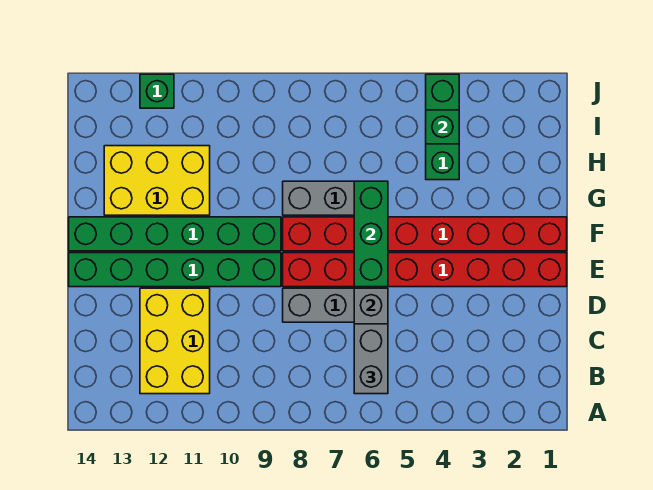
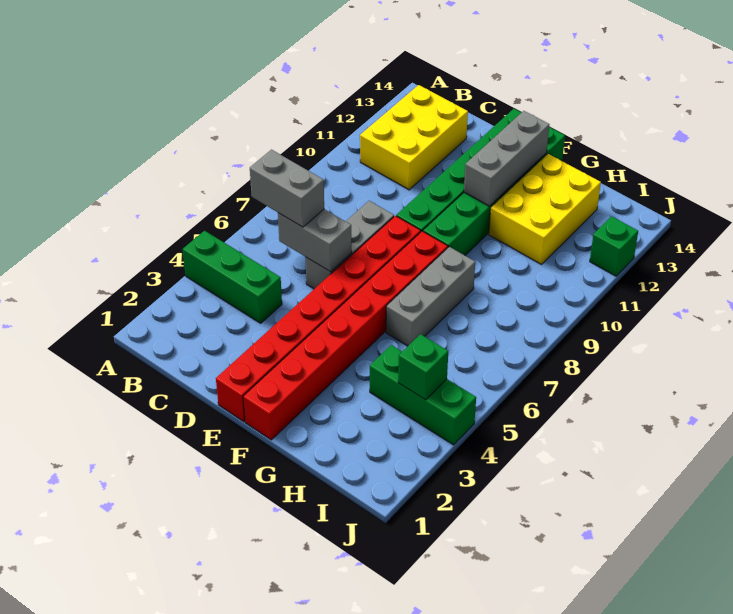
yellow 2x3 brick [140,288,210,394] -> yellow 2x3 brick turned to [360,85,468,190]
green 1x3 brick [354,181,388,287] -> green 1x3 brick moved to [183,231,282,323]
none -> grey 1x3 brick [464,111,549,206]

